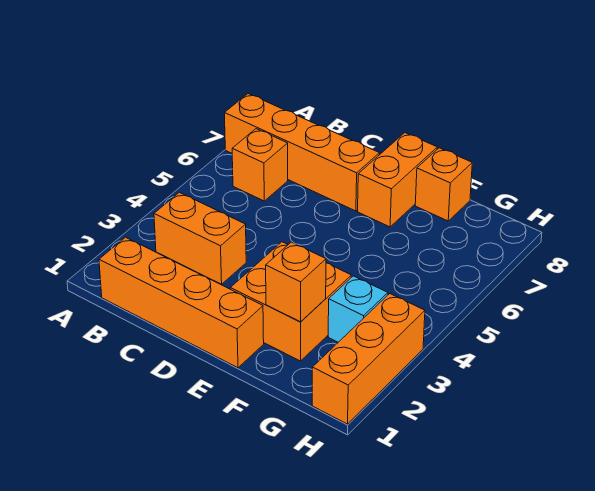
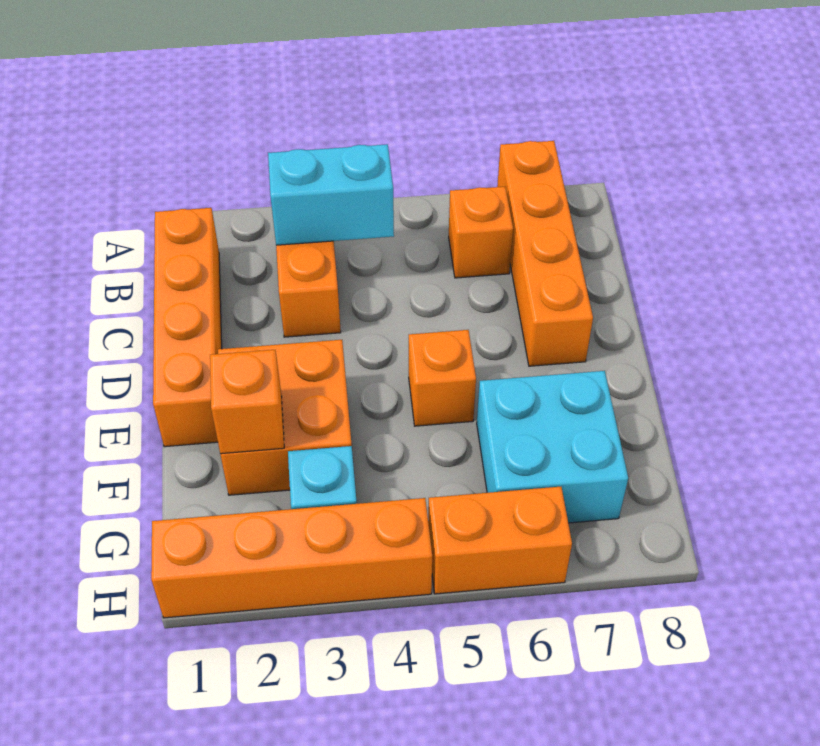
none -> cyan 1x2 brick [268,144,394,245]
orange 1x2 brick [358,133,437,227] -> orange 1x2 brick moved to [428,487,572,594]
none -> cyan 2x2 brick [477,371,628,523]
orange 1x1 brick [415,148,472,221] -> orange 1x1 brick moved to [409,330,476,426]
orange 1x3 brick [312,294,425,424] -> orange 1x4 brick [151,498,432,618]

